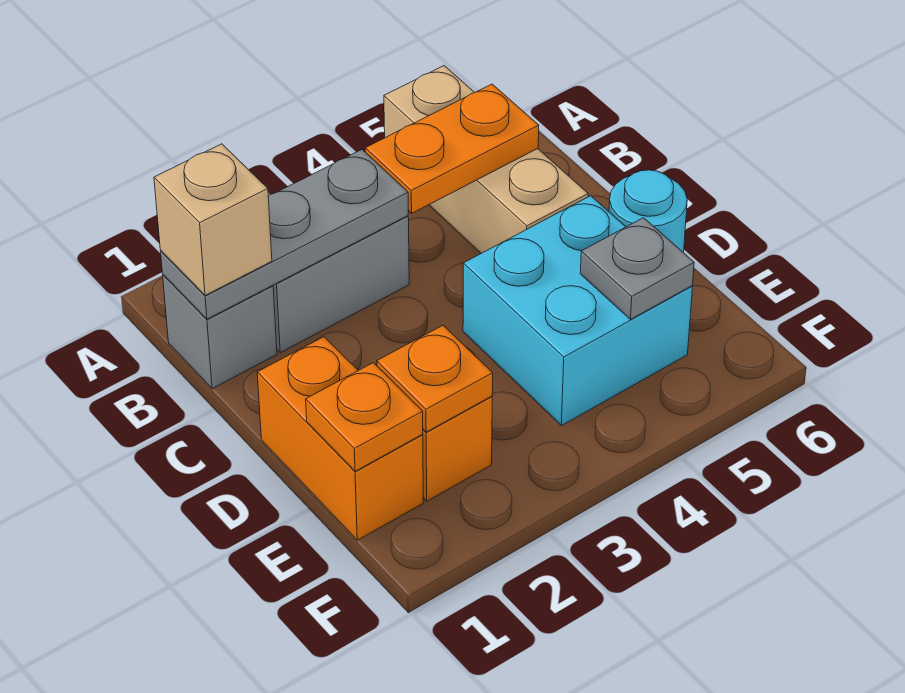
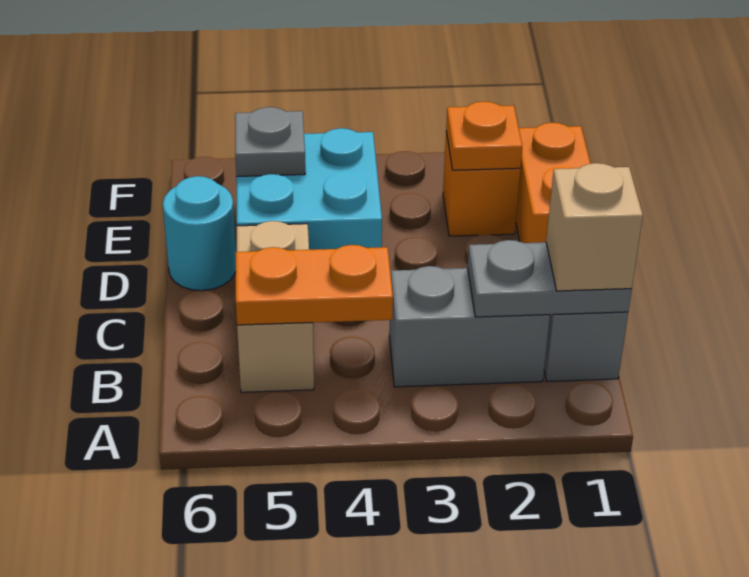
tan 1x3 brick [384,66,588,253] -> tan 1x2 brick [237,221,314,392]
grey 1x3 plate [161,150,408,319] -> grey 1x2 plate [468,240,632,317]
orange 1x1 plate [306,363,423,471] -> none

